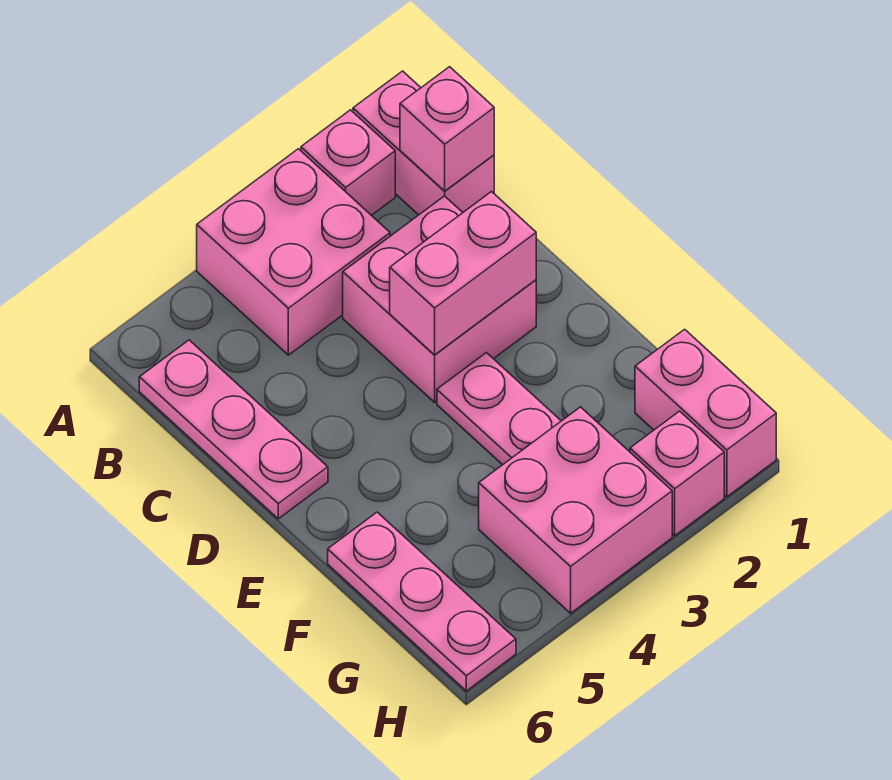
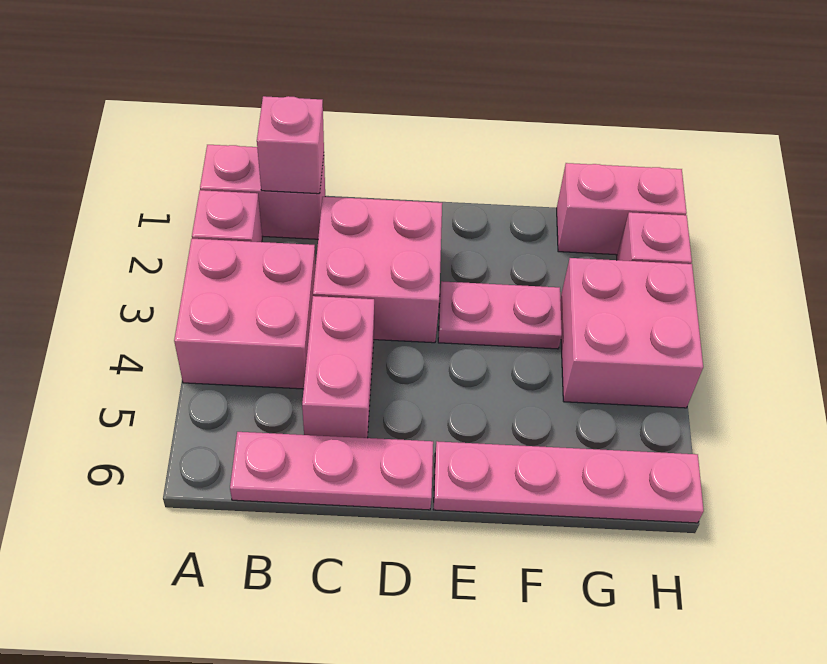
pink 1x2 brick [390,192,536,355] -> pink 1x2 brick moved to [302,296,374,438]
pink 1x3 plate [328,512,516,691] -> pink 1x4 plate [434,441,704,523]

